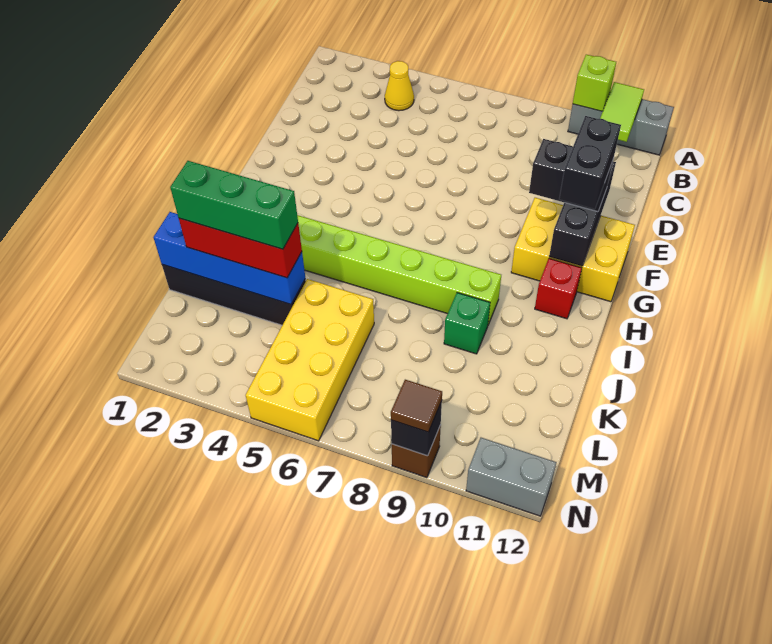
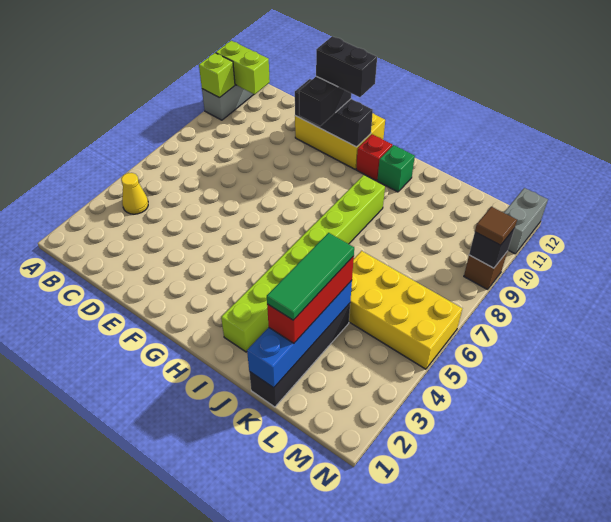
lime 1x2 tile [600,82,644,142] -> lime 1x2 brick [216,41,270,94]
yellow 2x3 brick [511,198,635,302] -> yellow 2x3 brick turned to [295,113,385,169]
green 1x1 brick [444,293,490,354] -> green 1x1 brick moved to [377,145,415,192]
green 1x3 brick [170,161,298,249] -> green 1x3 tile [267,233,354,320]

